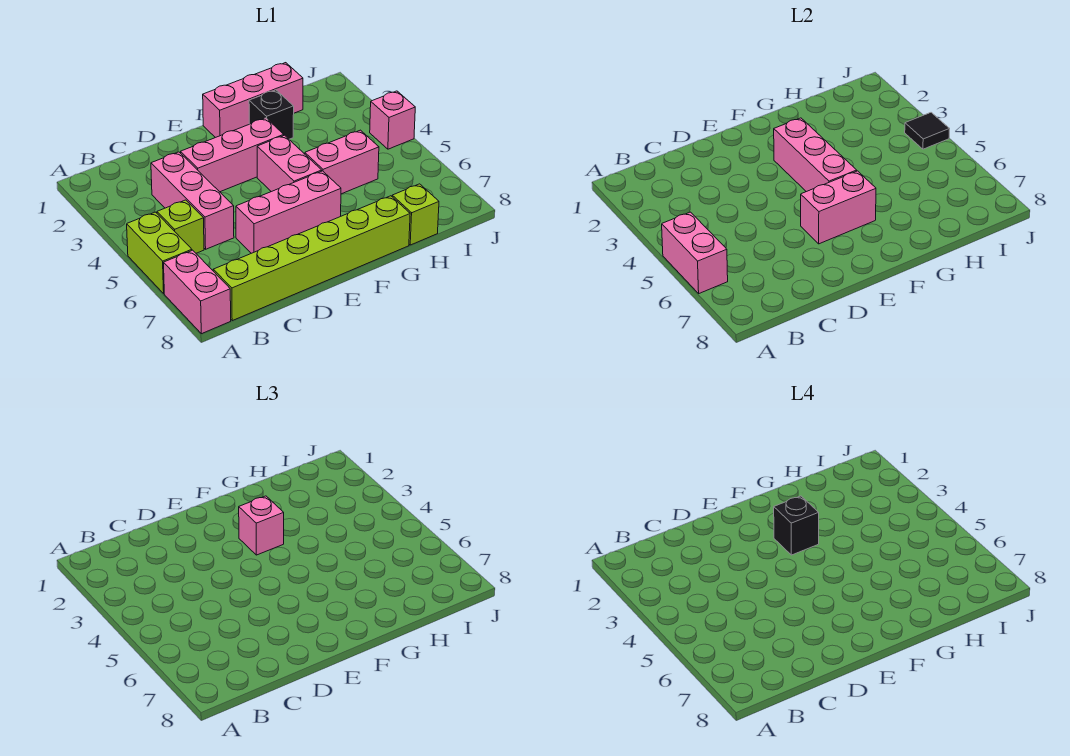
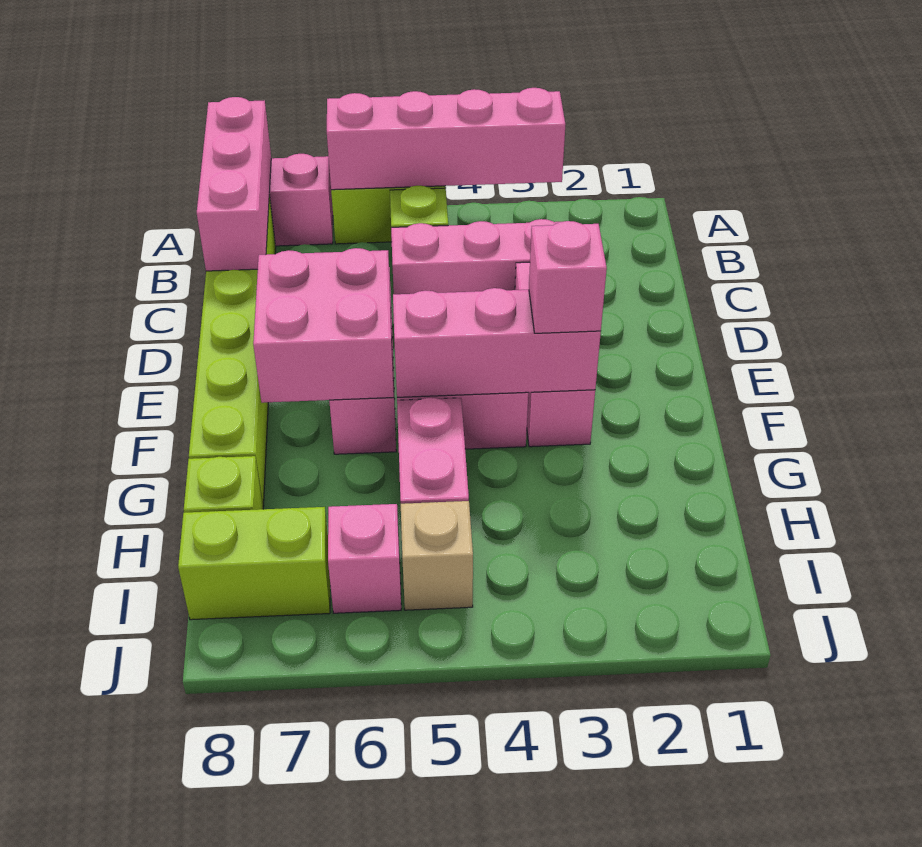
pink 1x2 brick [662,212,728,293] -> pink 1x4 brick [327,88,565,190]
pink 1x2 brick [801,171,876,244] -> pink 2x2 brick [253,248,394,403]
pink 1x3 brick [203,63,303,138] -> pink 1x3 brick moved to [197,97,271,271]
black 1x1 brick [774,496,819,555] -> none
black 1x1 brick [249,90,294,139] -> none
none -> tan 1x1 brick [401,501,473,610]
none -> lime 1x2 brick [178,507,330,620]
pink 1x1 brick [370,91,415,149] -> pink 1x1 brick moved to [328,504,401,613]
black 1x1 tile [905,113,949,149] -> none

